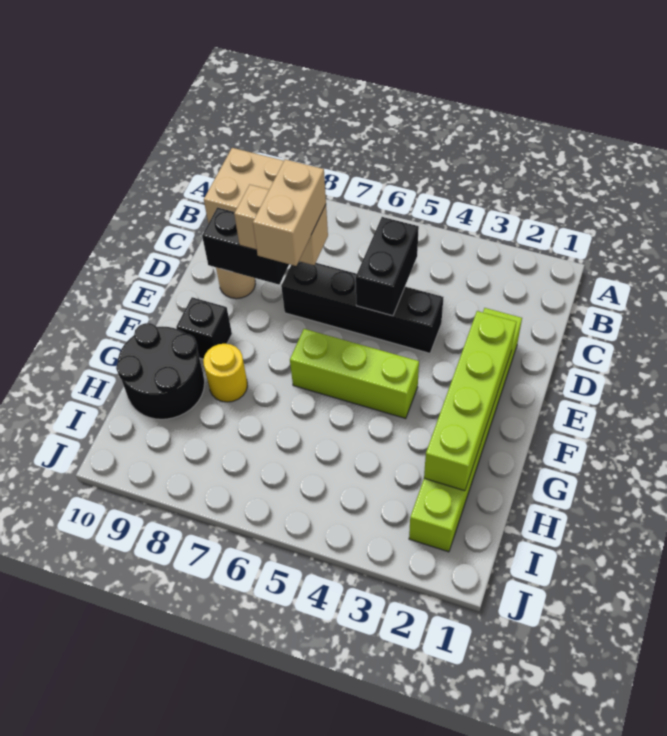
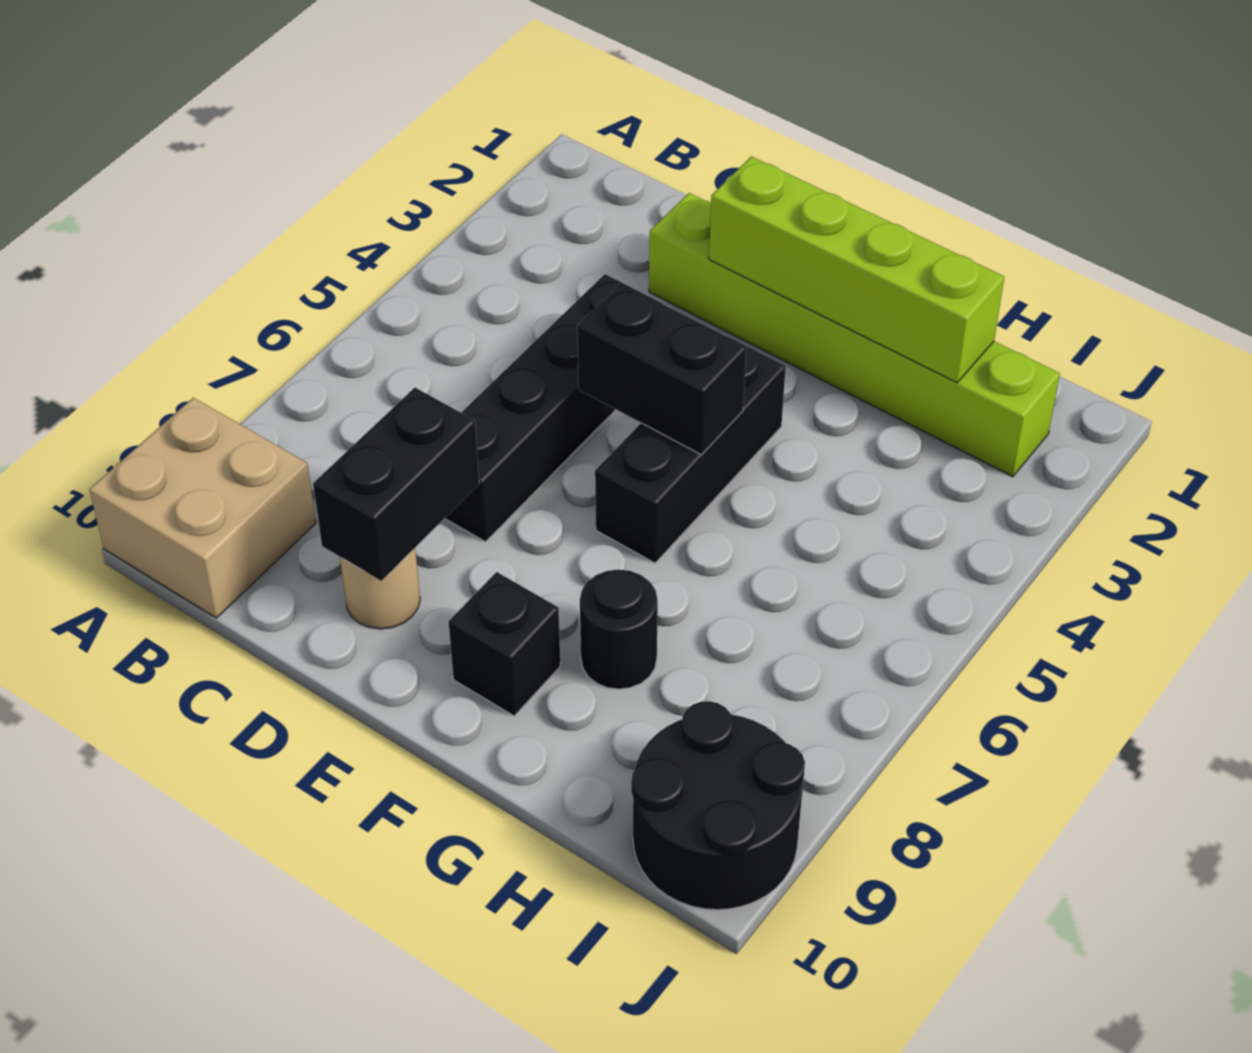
black 1x2 brick [356,217,419,316] -> black 1x2 brick moved to [577,283,746,454]
tan 1x2 brick [234,185,328,265] -> none
tan 1x2 brick [253,159,326,266] -> none
lime 1x3 brick [290,329,419,419] -> black 1x3 brick [595,336,786,563]
yellow 1x1 round brick [203,344,247,402] -> black 1x1 round brick [580,569,658,689]
black 2x2 round brick [116,323,205,419] -> black 2x2 round brick moved to [631,701,805,910]

